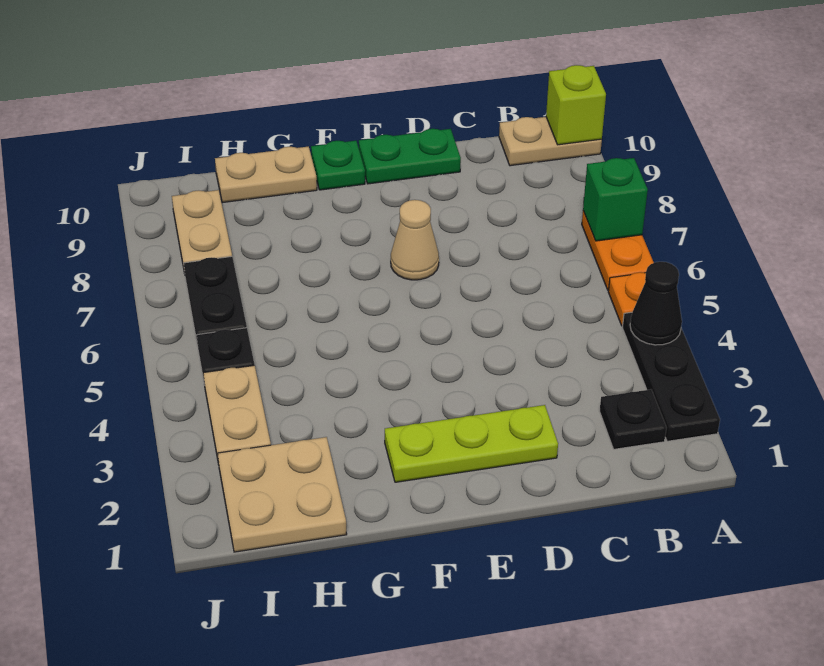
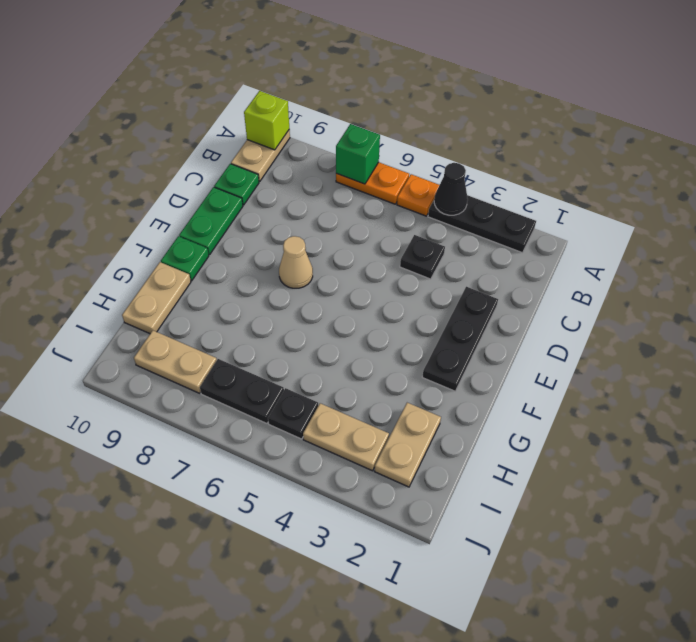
black 1x1 plate [600,389,667,449] -> black 1x1 plate moved to [400,235,445,279]
none -> green 1x1 plate [214,164,259,205]
lime 1x3 plate [385,405,558,482] -> black 1x3 plate [422,287,498,391]
tan 2x2 plate [218,437,347,552] -> tan 1x2 plate [374,403,441,487]

